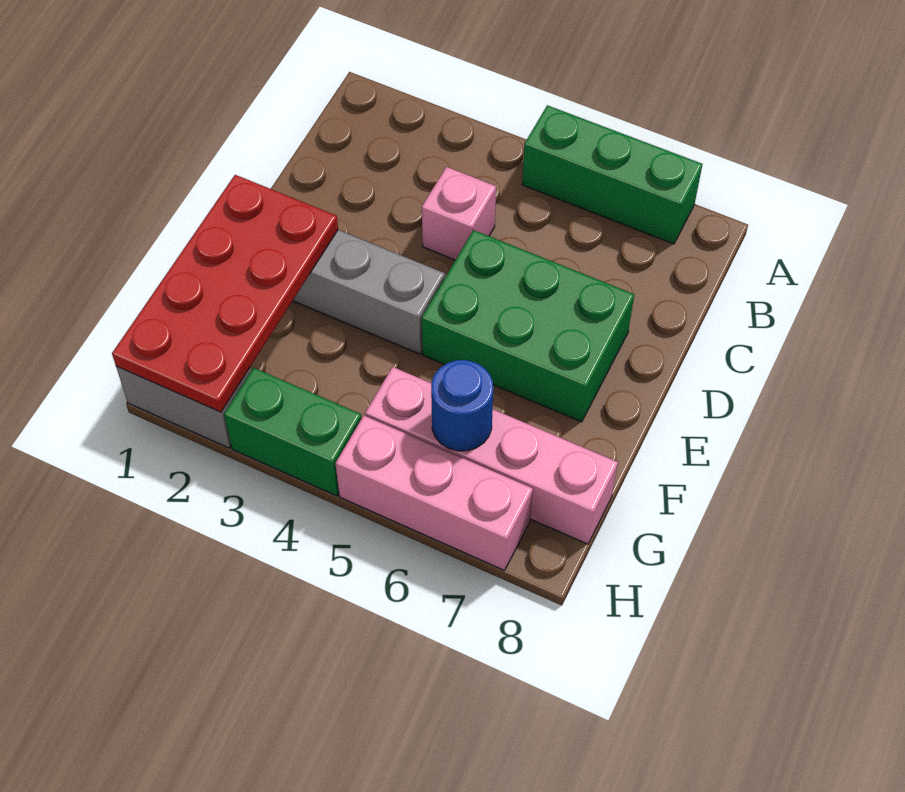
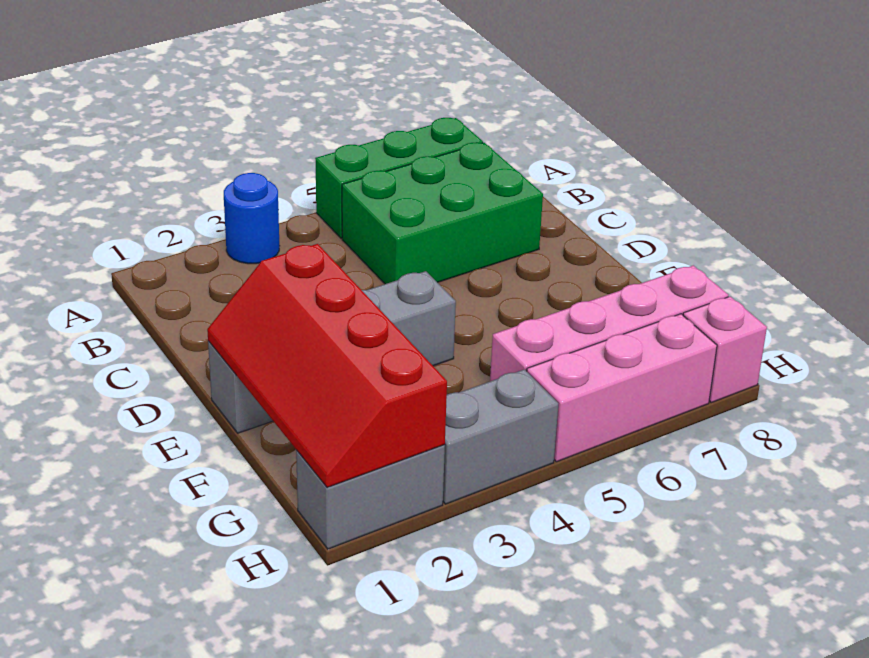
pink 1x1 brick [422,167,496,260] -> pink 1x1 brick moved to [683,296,767,403]
green 2x3 brick [422,230,634,422] -> green 2x3 brick moved to [342,143,543,284]
red 2x4 plate [112,175,338,412] -> red 2x4 slope [207,244,447,488]
blue 1x1 round brick [431,360,493,451] -> blue 1x1 round brick moved to [224,173,279,264]
green 1x2 brick [224,368,361,496] -> grey 1x2 brick [443,369,558,504]

